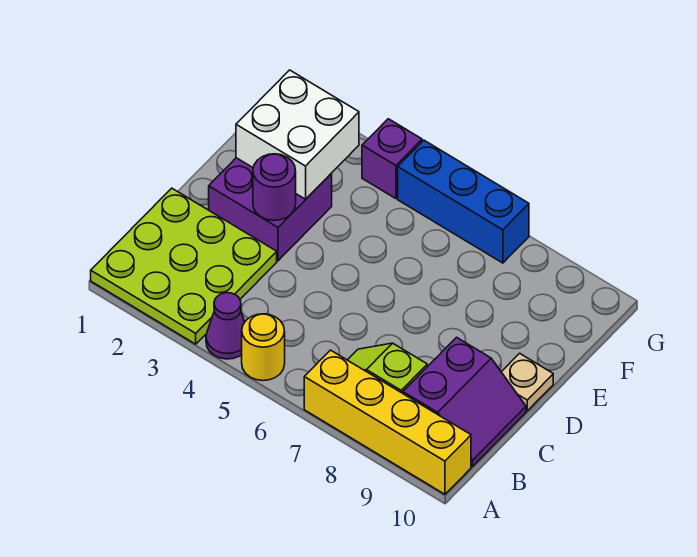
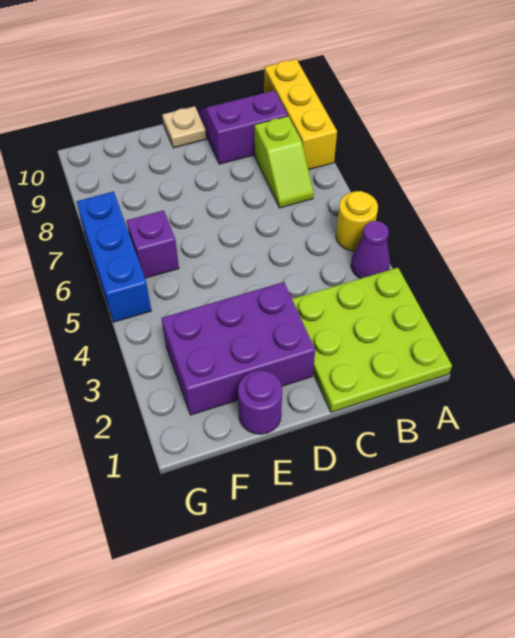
yellow 1x4 brick [304,350,471,494] -> yellow 1x3 brick [264,59,337,170]
purple 2x2 brick [209,158,332,261] -> purple 2x3 brick [161,282,315,415]
purple 1x1 round brick [253,154,296,221] -> purple 1x1 round brick moved to [238,370,282,434]
white 2x2 brick [236,70,359,199] -> none
purple 1x1 brick [362,119,422,199] -> purple 1x1 brick moved to [127,210,179,278]

